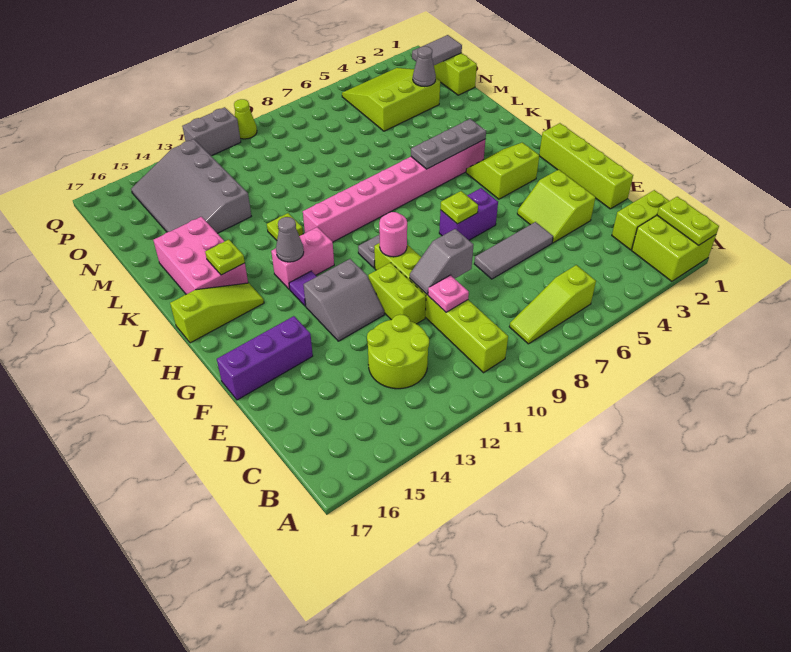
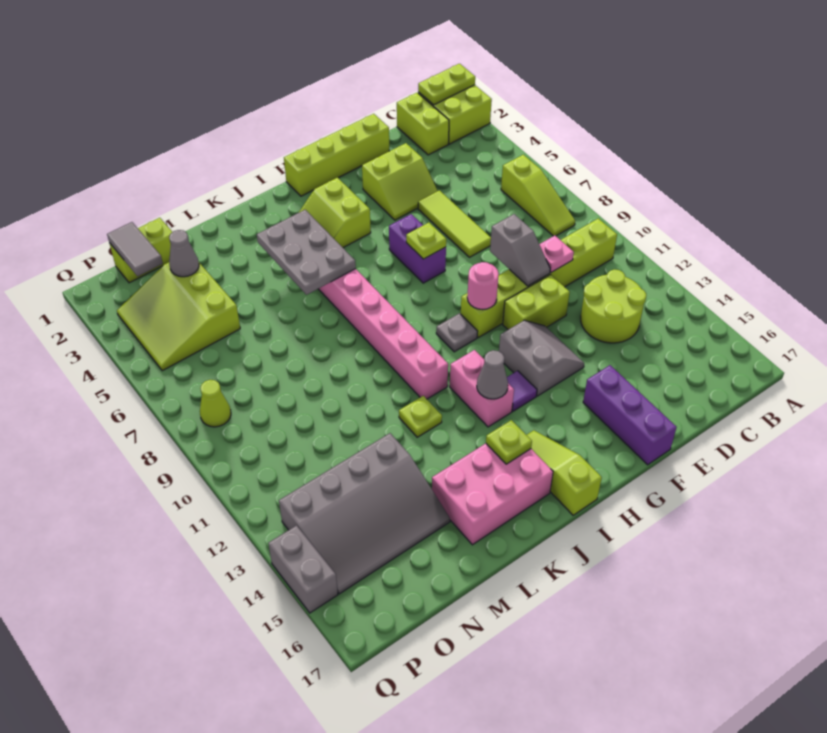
grey 1x3 tile [474,222,553,279] -> lime 1x3 tile [418,190,491,257]
grey 1x3 plate [411,119,486,169] -> grey 2x3 plate [257,210,356,295]
lime 1x1 cone [234,99,257,139] -> lime 1x1 cone moved to [200,380,231,427]
grey 1x2 brick [182,107,241,156] -> grey 1x2 brick moved to [268,525,338,613]

